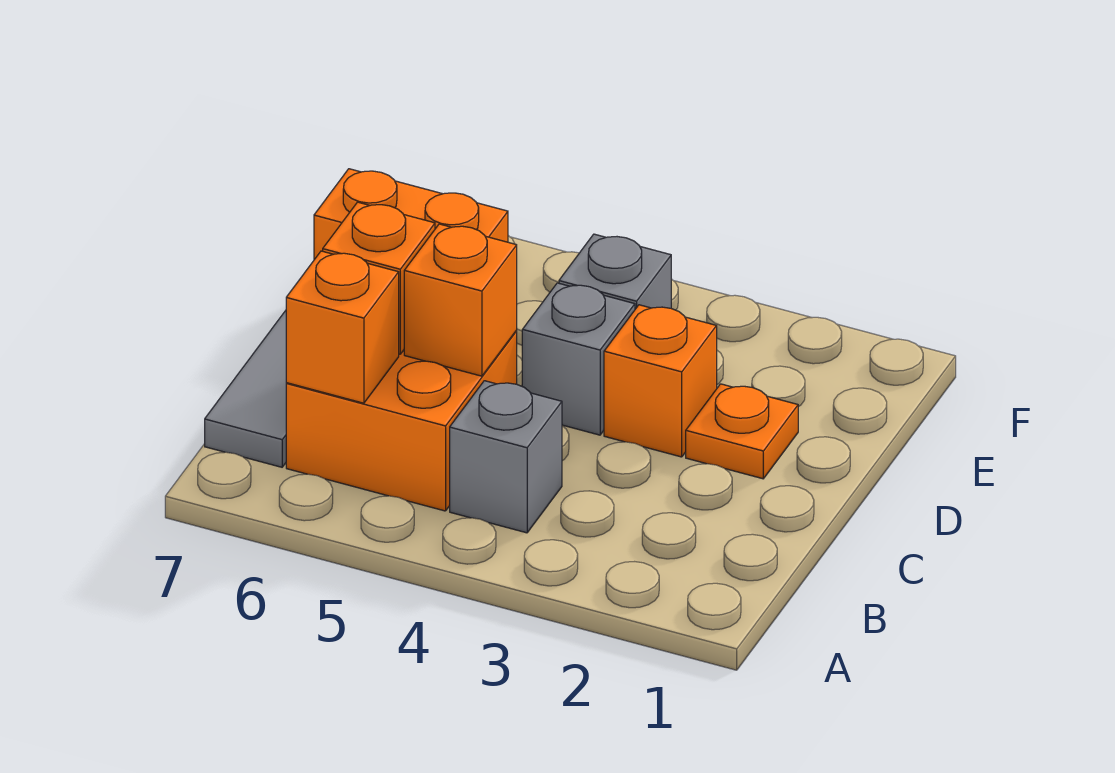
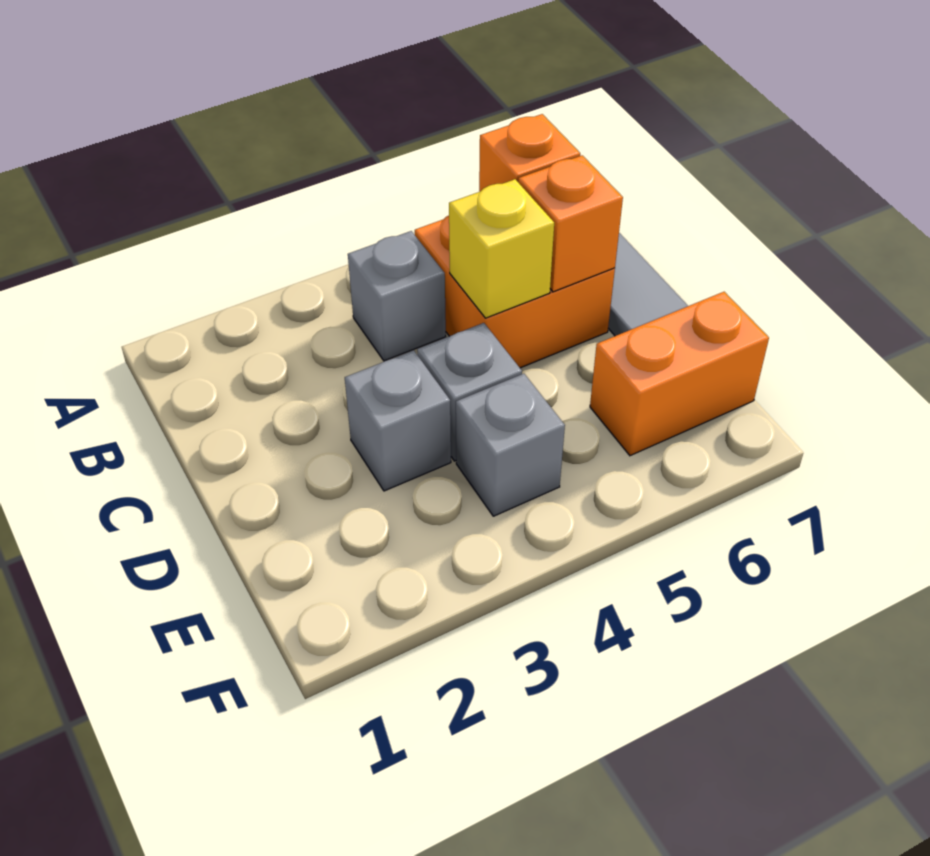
orange 1x1 brick [404,224,517,376] -> yellow 1x1 brick [449,179,554,318]
orange 1x1 plate [686,384,798,479] -> none
orange 1x1 brick [604,305,717,457] -> grey 1x1 brick [345,350,451,491]

